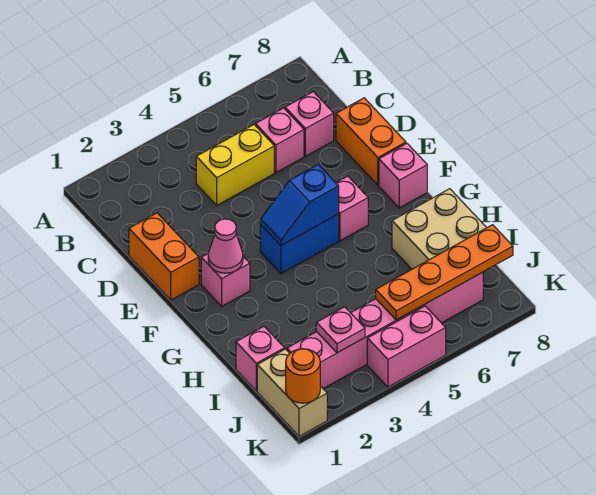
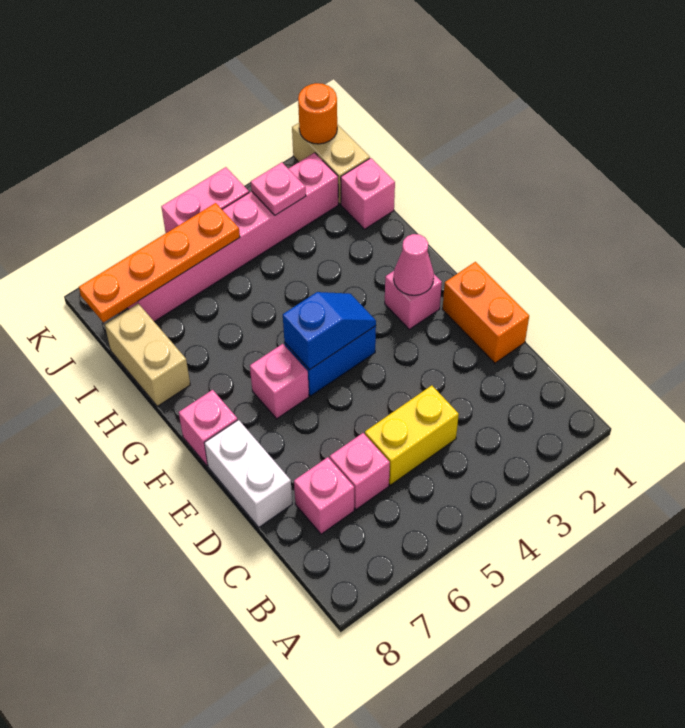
orange 1x2 brick [336,98,406,185] -> white 1x2 brick [204,420,292,527]
tan 2x2 brick [392,189,487,269] -> tan 1x2 brick [105,304,190,406]

